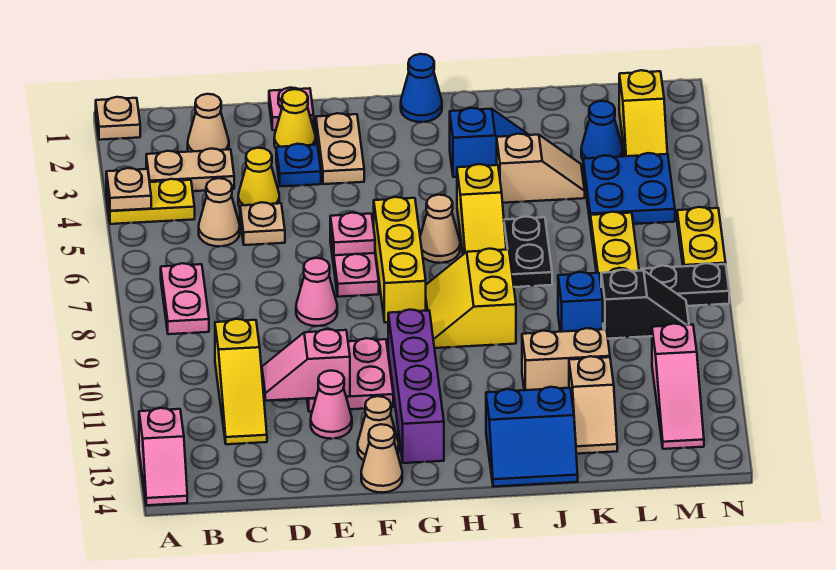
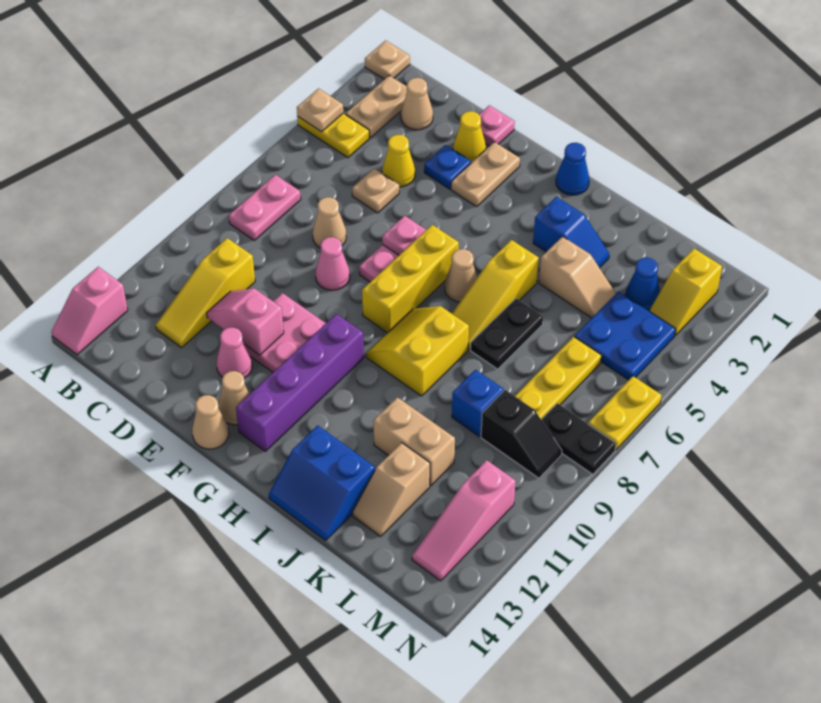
tan 1x2 plate [146,149,234,191] -> tan 1x2 plate turned to [346,76,407,138]
tan 1x1 cone [199,178,240,246] -> tan 1x1 cone moved to [313,197,346,248]

